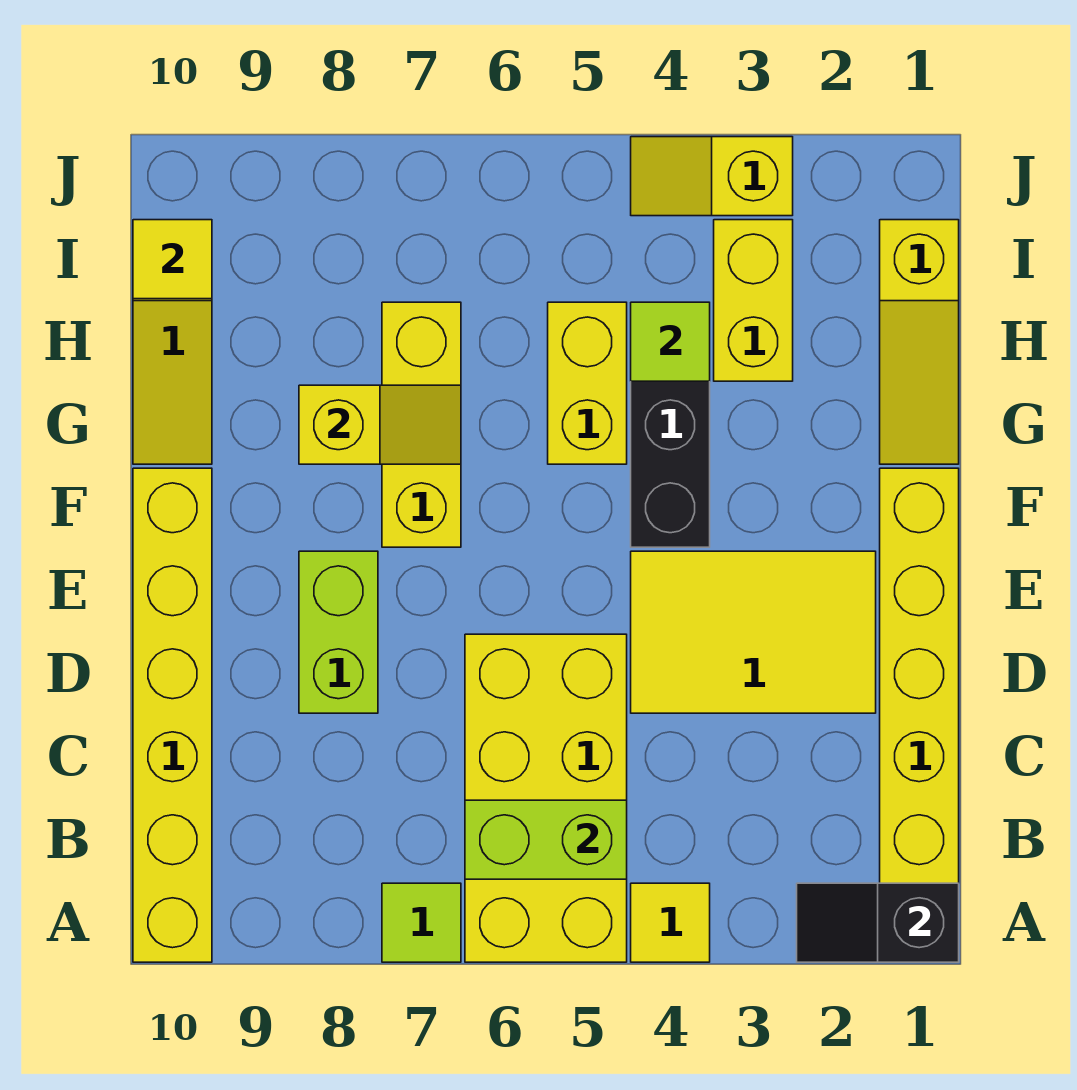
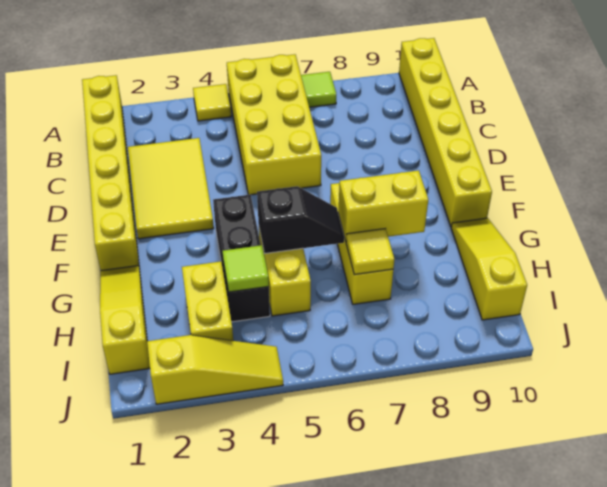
black 1x2 slope [797,883,959,962] -> black 1x2 slope moved to [257,186,344,254]
lime 1x2 brick [465,800,627,879] -> none
yellow 2x3 tile [631,551,876,713] -> yellow 2x3 tile turned to [128,138,214,239]
lime 1x2 brick [299,551,378,713] -> none
yellow 1x2 slope [299,385,461,464] -> yellow 1x2 brick [338,170,428,241]
yellow 1x1 tile [133,220,212,299] -> yellow 1x1 tile moved to [346,229,394,275]
yellow 1x2 slope [631,137,793,216] -> yellow 1x3 slope [147,335,283,404]

